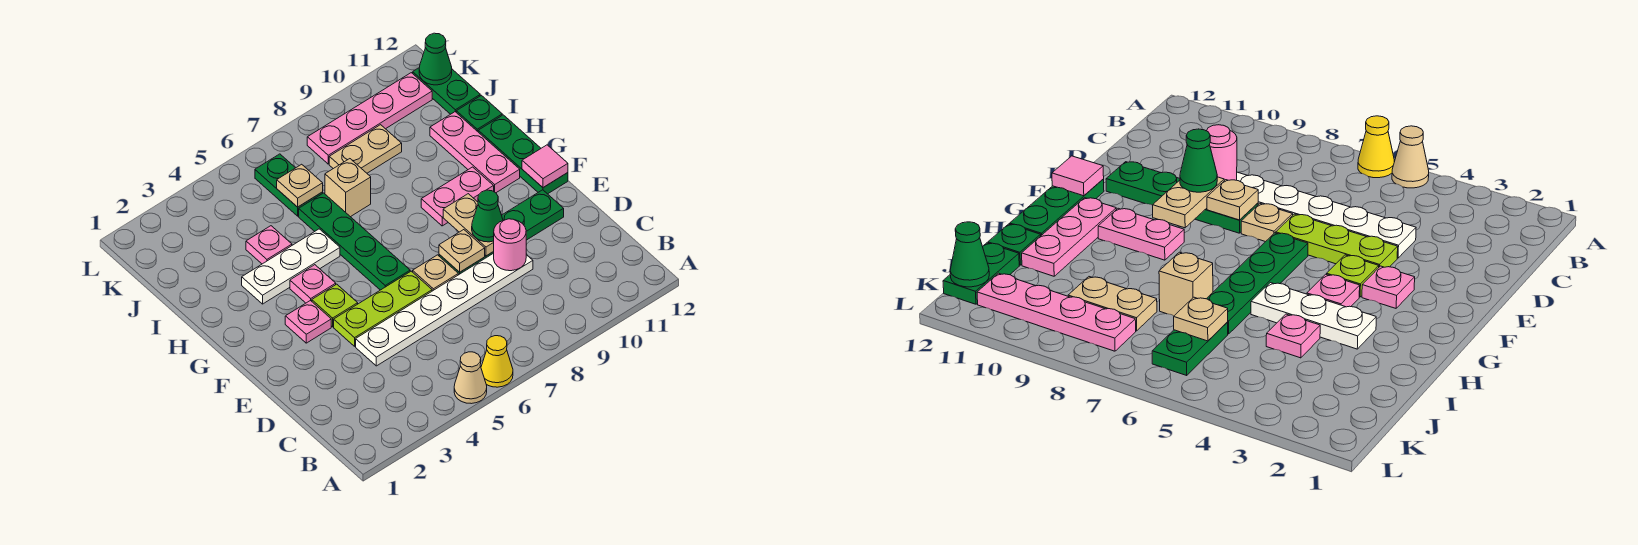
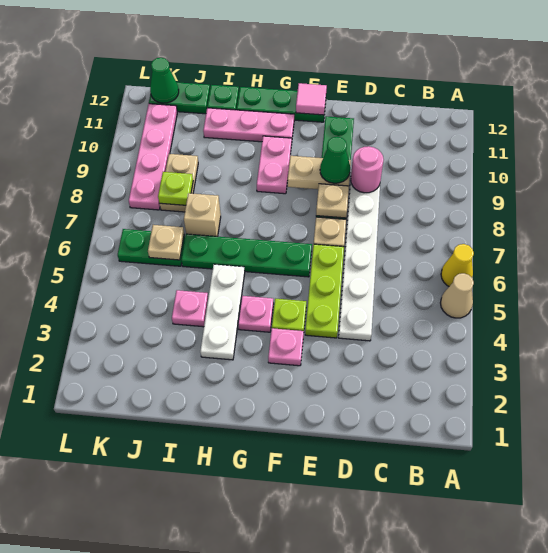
none -> lime 1x1 plate [158,172,193,205]

